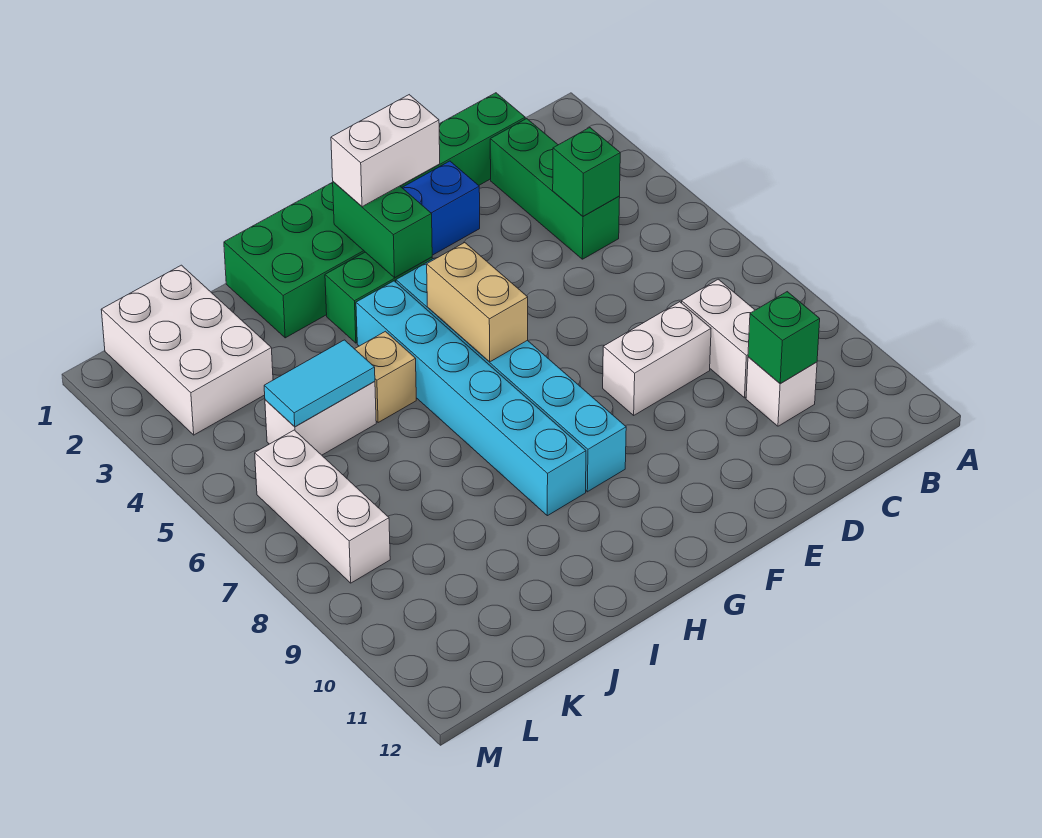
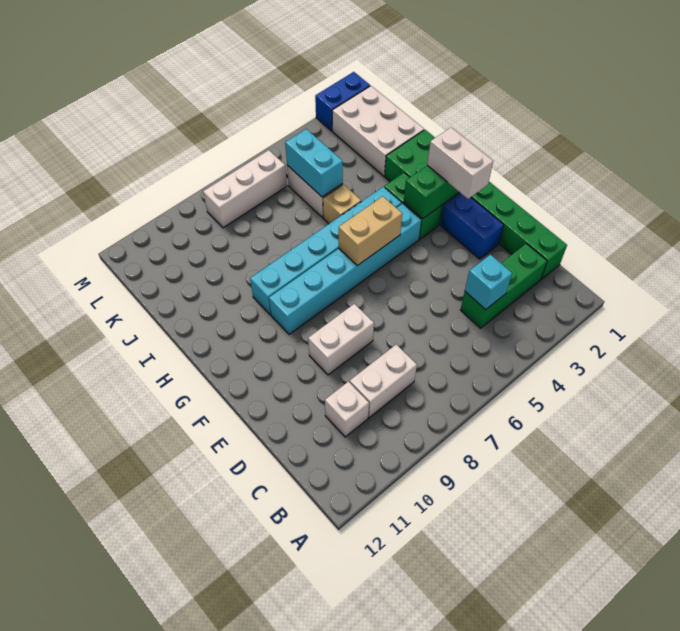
green 1x1 brick [553,128,620,216] -> cyan 1x1 brick [465,255,512,310]
green 1x1 brick [748,292,820,384] -> none
white 1x2 brick [603,302,711,415] -> white 1x2 brick turned to [308,304,374,375]
cyan 1x2 tile [264,340,375,427] -> cyan 1x2 brick [285,129,343,197]
white 2x3 brick [101,265,273,435] -> white 2x3 brick turned to [332,86,424,176]
none -> blue 1x2 brick [315,72,370,131]

